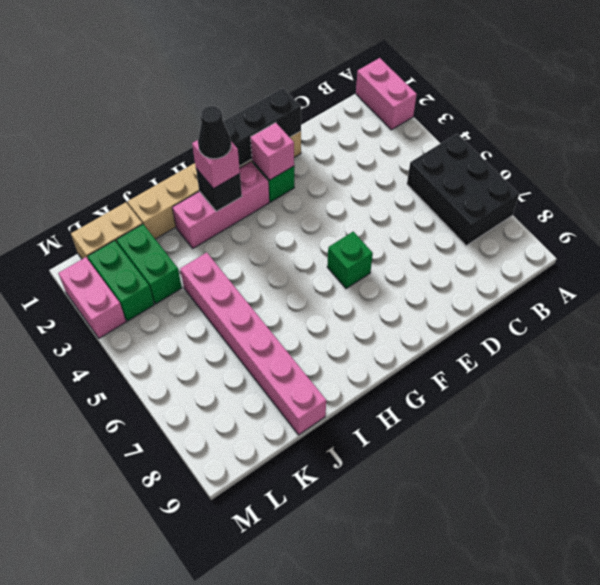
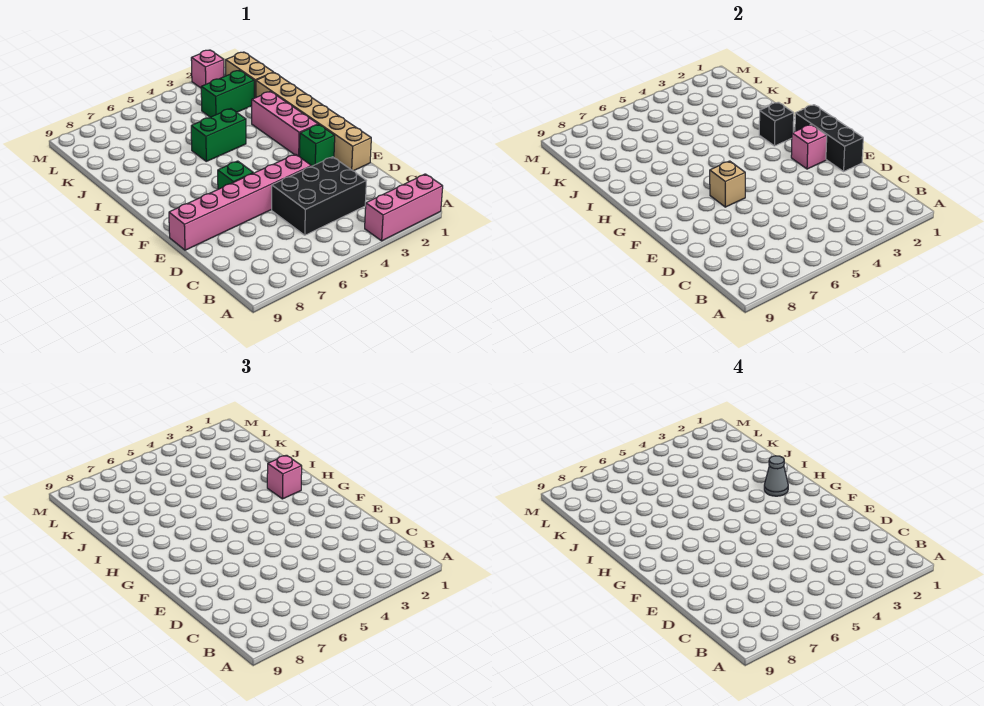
pink 1x2 brick [356,58,417,130] -> pink 1x3 brick [365,174,443,241]
black 2x3 brick [407,134,519,246] -> black 2x3 brick moved to [272,157,366,235]
none -> tan 1x1 brick [710,161,745,207]
black 1x1 cone [198,106,231,159] -> grey 1x1 cone [764,456,788,496]
pink 1x6 brick [180,253,326,435] -> pink 1x6 brick moved to [169,154,311,250]
green 1x2 brick [88,240,154,321] -> green 1x2 brick moved to [191,109,246,161]
pink 1x2 brick [58,257,126,338] -> pink 1x1 brick [191,50,224,88]

